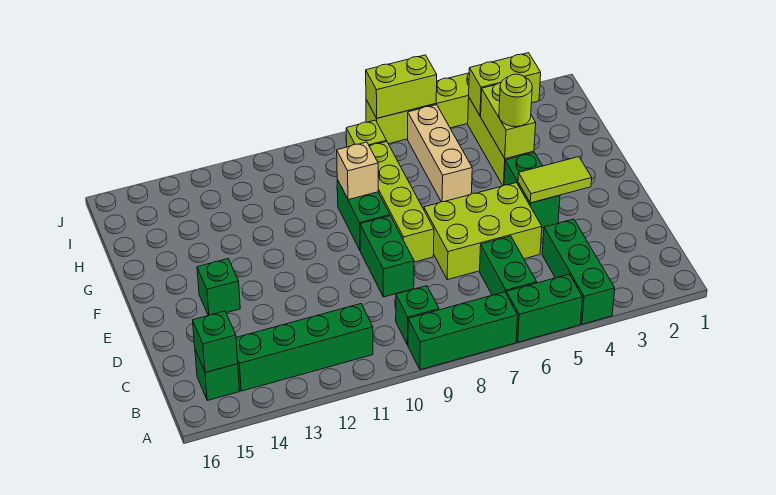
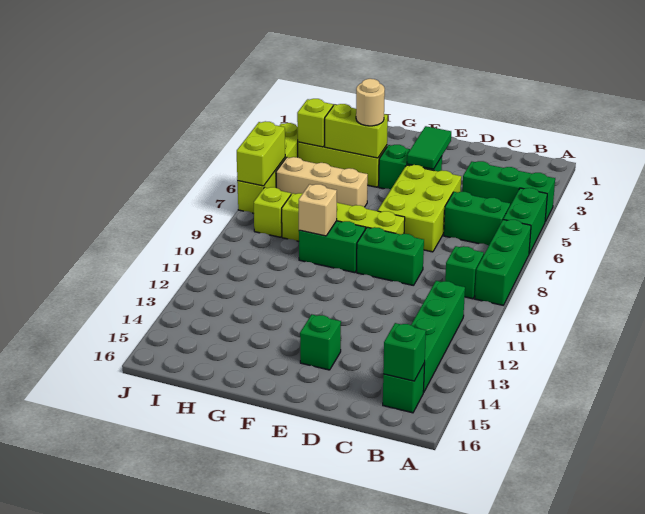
lime 1x2 tile [518,157,592,203] -> green 1x2 tile [407,126,451,169]
lime 1x1 round brick [499,74,532,127] -> tan 1x1 round brick [356,79,385,126]
lime 1x2 brick [469,53,541,116] -> lime 1x1 brick [297,99,333,147]

